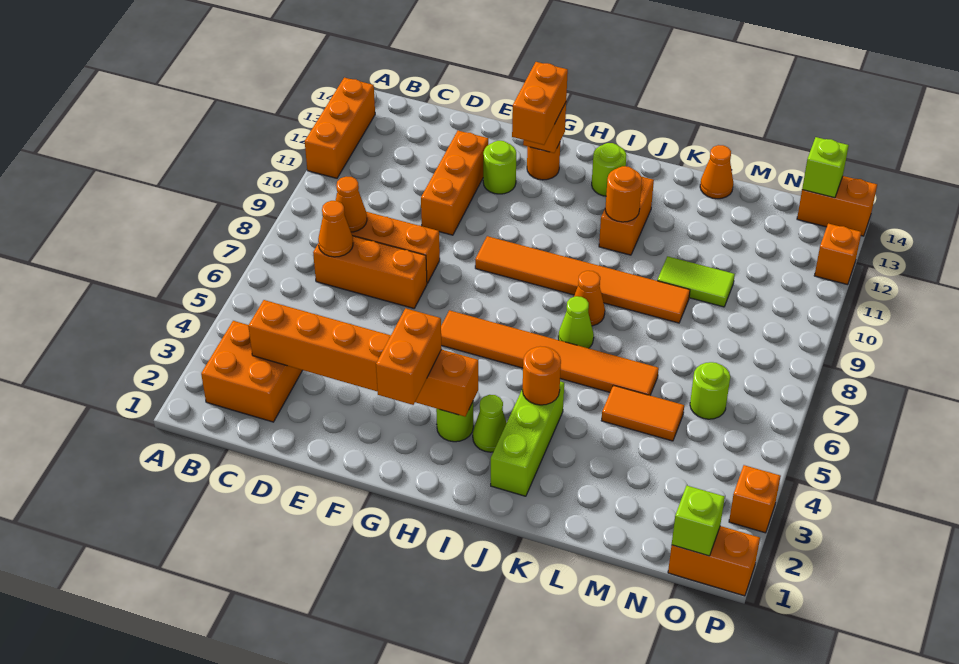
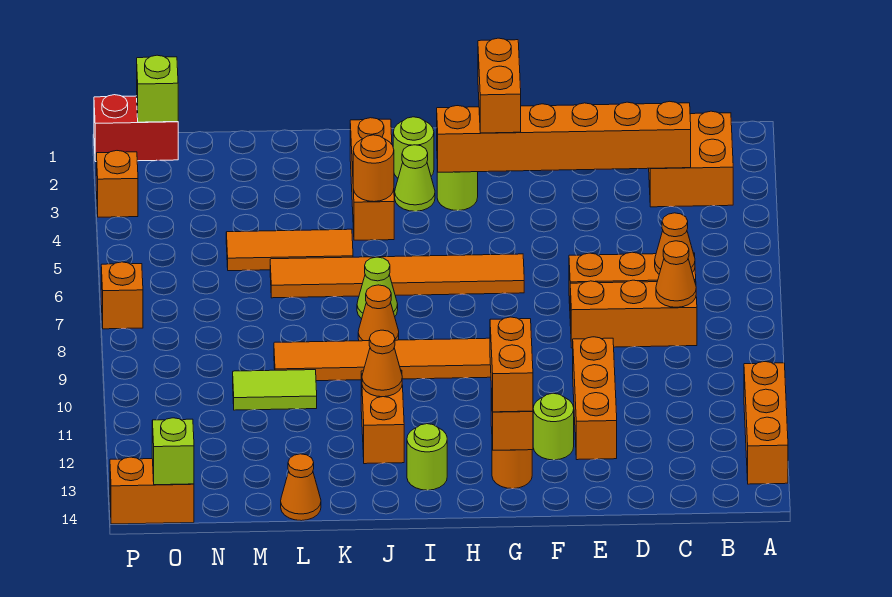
lime 1x3 brick [491,382,564,496] -> orange 1x3 brick [350,118,394,240]
orange 1x1 round brick [605,166,642,222] -> orange 1x1 cone [362,330,402,397]
orange 1x2 tile [601,385,684,441] -> orange 1x3 tile [226,229,353,271]
lime 1x1 round brick [690,362,730,419] -> lime 1x1 round brick moved to [393,117,434,178]
orange 1x2 brick [668,526,760,596] -> red 1x2 brick [94,95,178,161]
orange 1x1 brick [814,224,861,285] -> orange 1x1 brick moved to [101,262,143,329]

